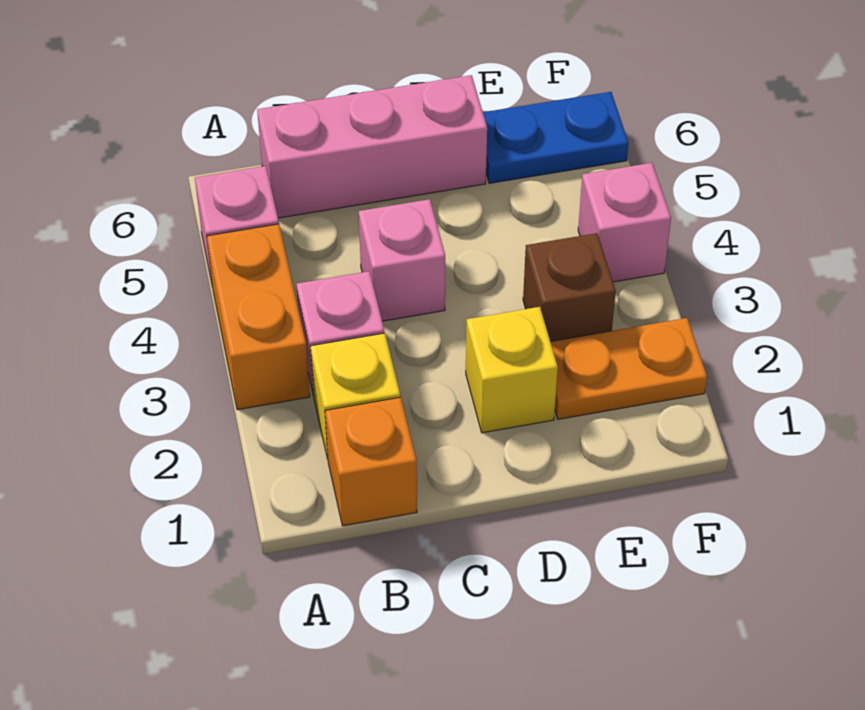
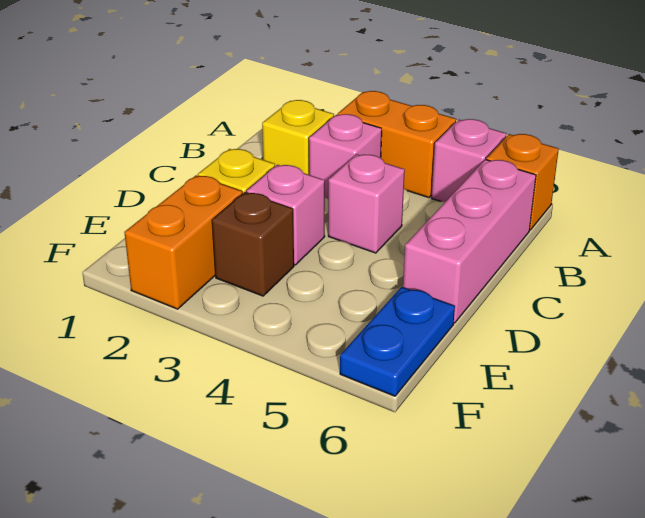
orange 1x1 brick [325,397,417,526] -> orange 1x1 brick moved to [486,134,559,230]
orange 1x2 plate [550,318,707,419] -> orange 1x2 brick [124,175,243,309]
pink 1x1 brick [578,163,671,282] -> pink 1x1 brick moved to [247,165,325,265]

